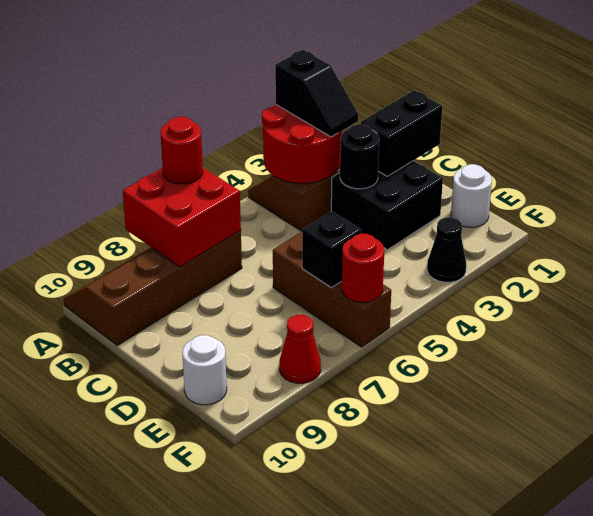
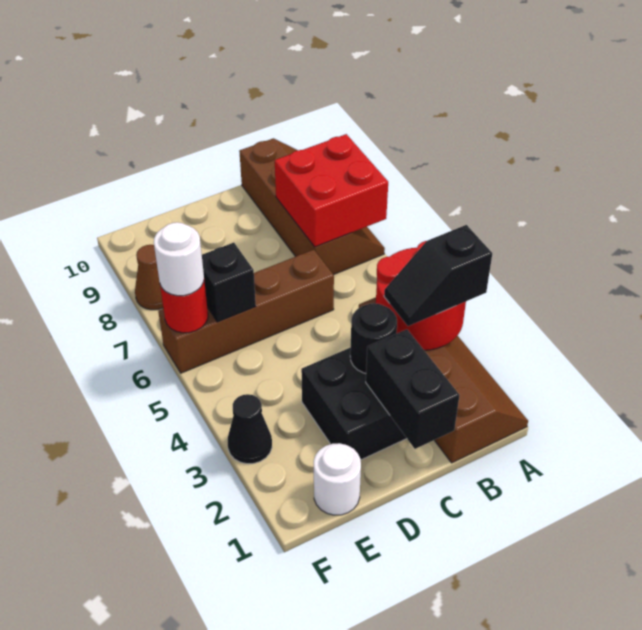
red 1x1 round brick [161,117,203,184] -> none
brown 1x3 brick [273,232,391,347] -> brown 1x4 brick [158,250,334,373]
white 1x1 round brick [182,335,227,405] -> white 1x1 round brick moved to [154,222,204,296]
red 1x1 cone [279,315,321,383] -> brown 1x1 cone [135,245,163,310]

